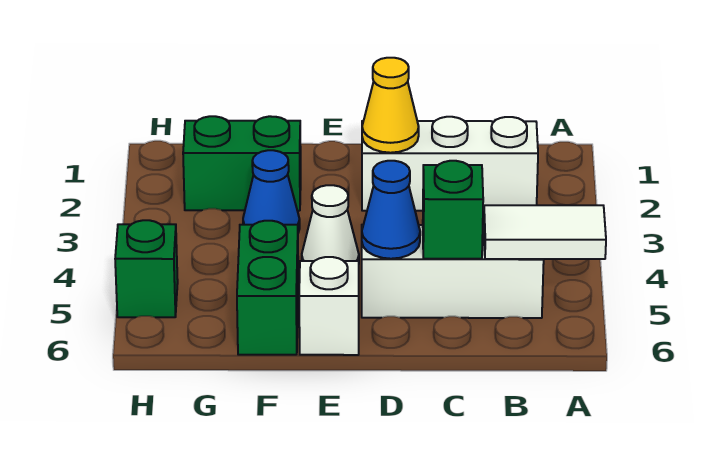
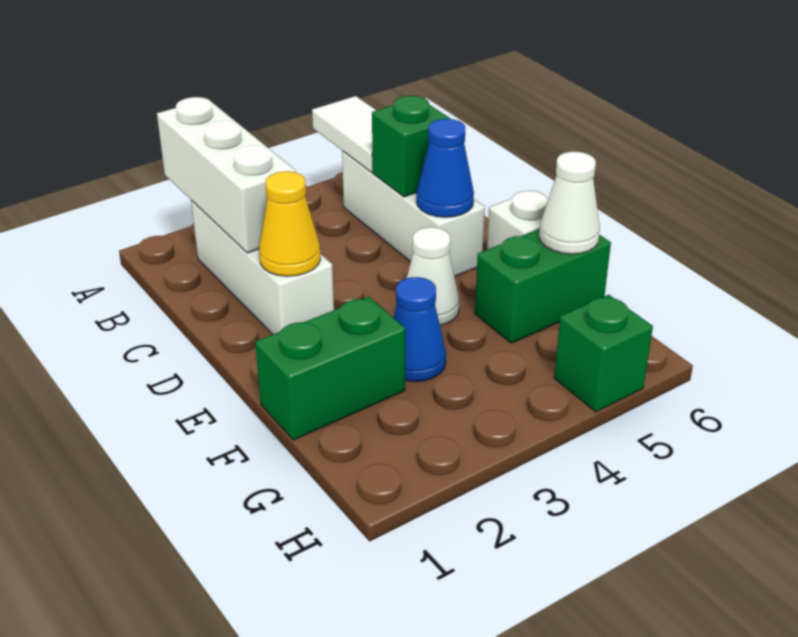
none -> white 1x3 brick [157,97,296,253]
green 1x2 brick [183,116,301,211] -> green 1x2 brick turned to [255,297,405,440]
none -> white 1x1 cone [539,152,600,254]

